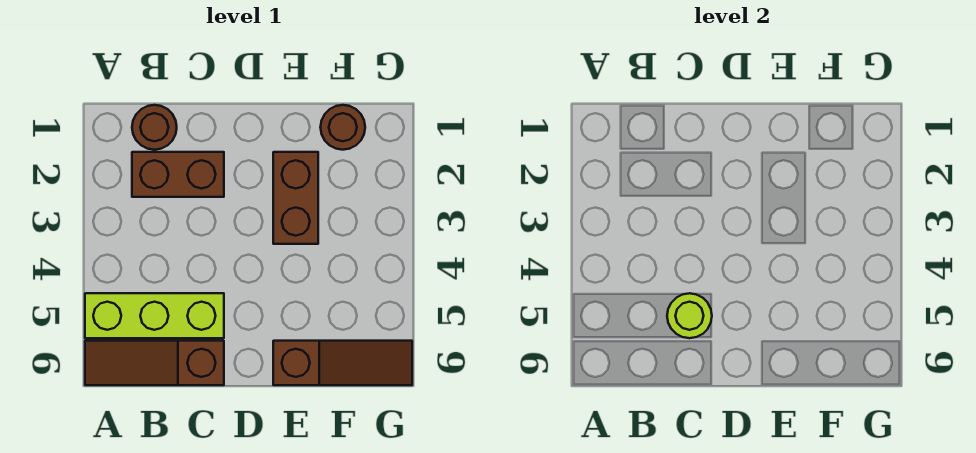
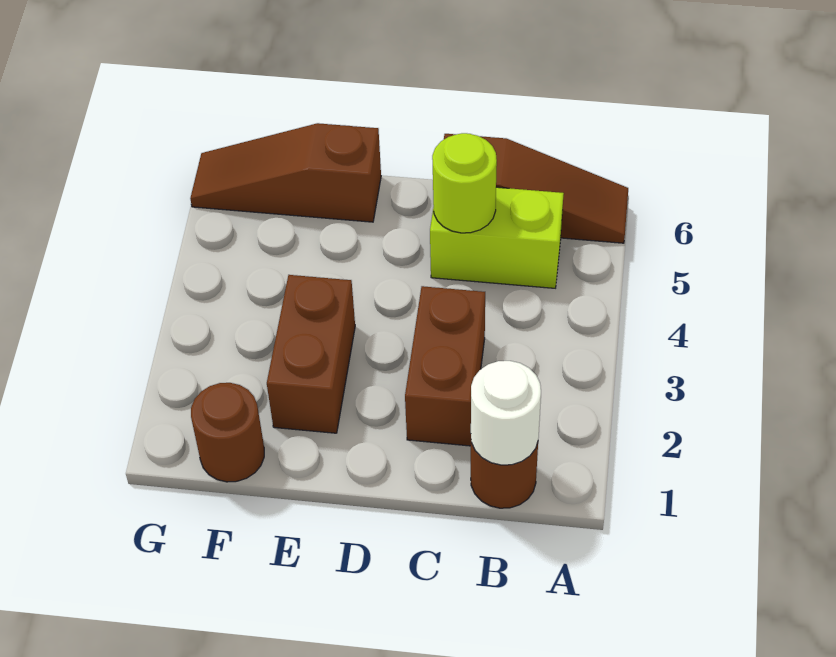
lime 1x3 brick [85,293,224,338] -> lime 1x2 brick [430,187,564,288]
none -> white 1x1 round brick [471,361,541,465]
brown 1x2 brick [132,152,224,197] -> brown 1x2 brick turned to [405,286,485,446]

